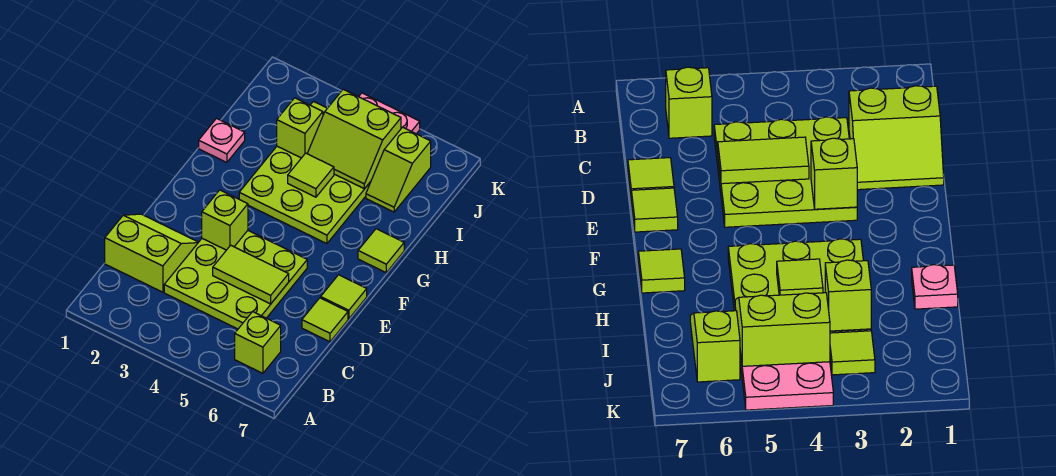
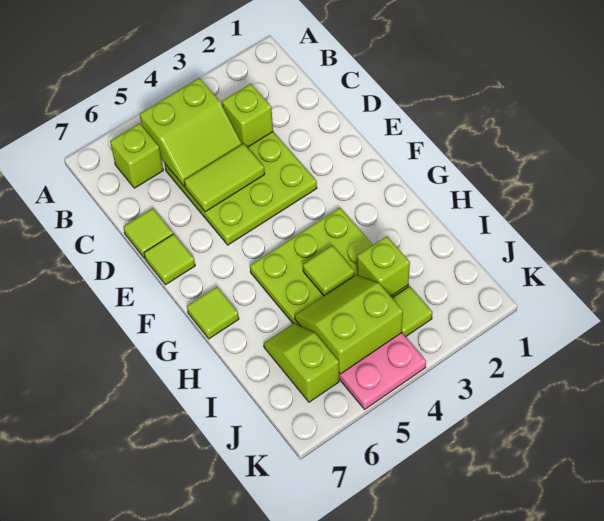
lime 2x2 slope [105,214,198,292] -> lime 2x2 slope moved to [140,78,242,186]
lime 1x1 brick [202,190,248,250] -> lime 1x1 brick moved to [222,84,273,147]
pink 1x1 plate [199,118,245,162] -> none

